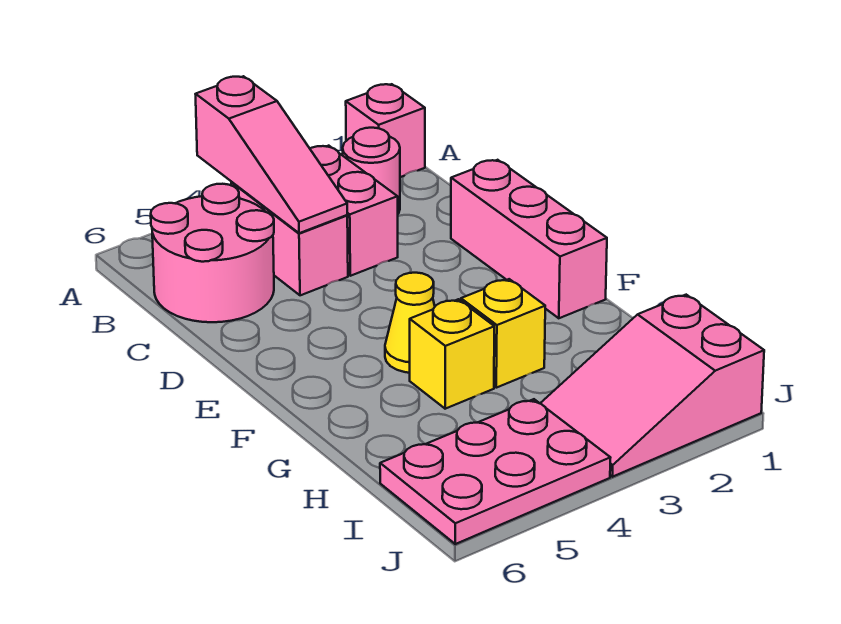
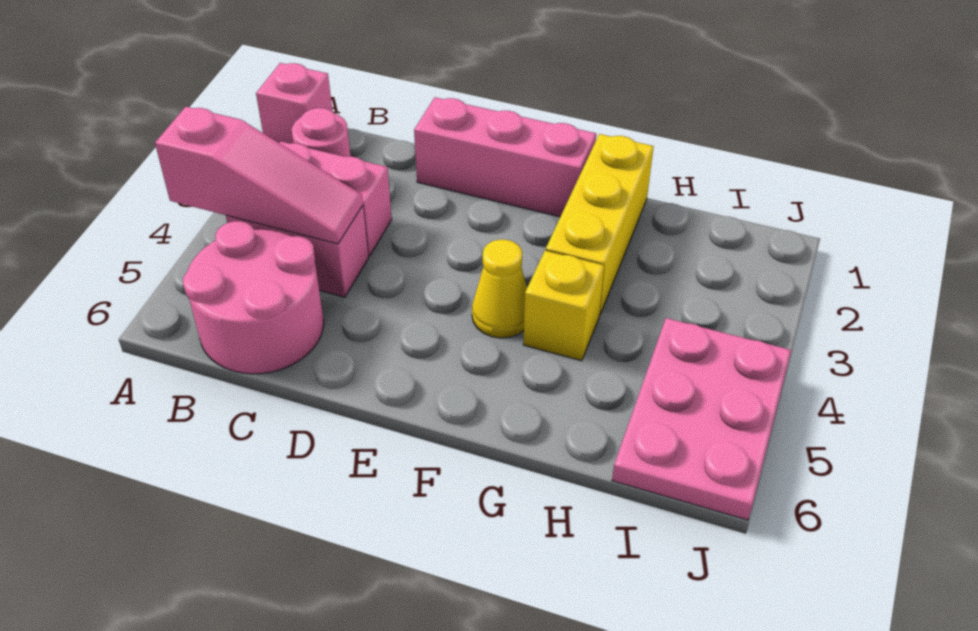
yellow 1x1 brick [461,279,545,388] -> yellow 1x3 brick [546,134,654,316]
pink 2x3 slope [540,295,764,477] -> none

